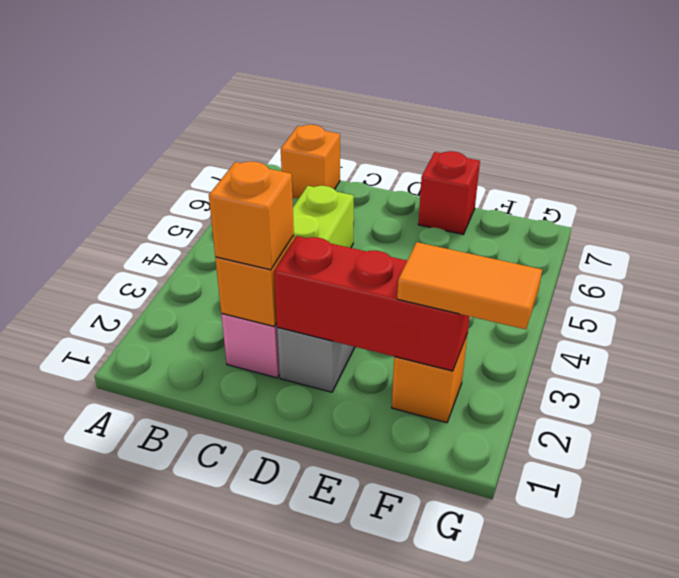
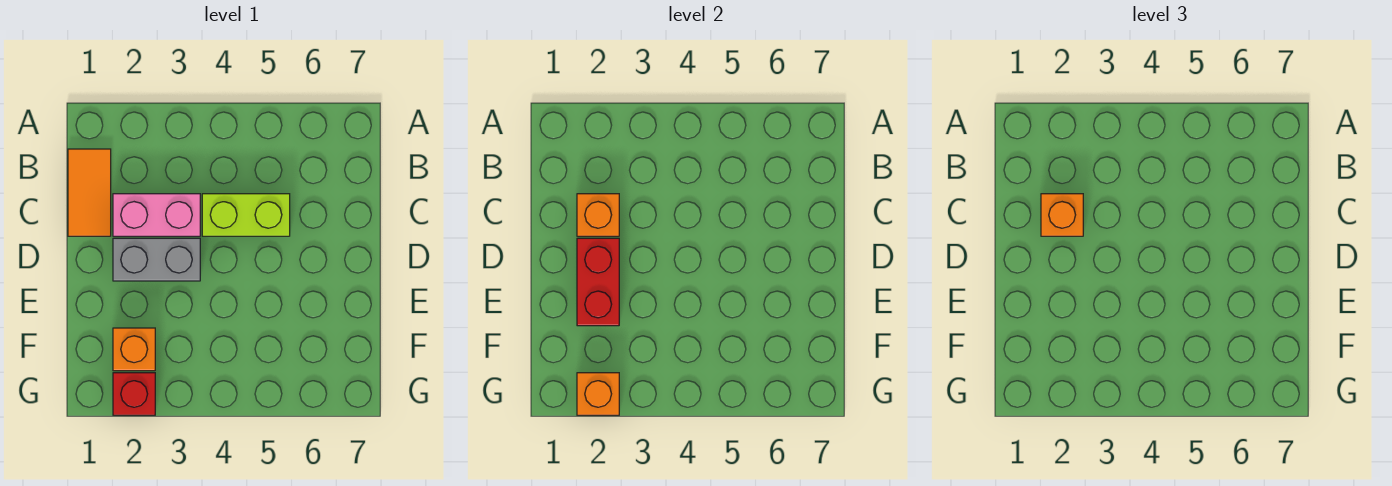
orange 1x1 brick [281,125,340,199] -> orange 1x1 brick moved to [577,373,619,415]
red 1x3 brick [274,236,470,371] -> red 1x2 brick [577,238,619,326]
red 1x1 brick [418,151,480,234] -> red 1x1 brick moved to [113,373,155,415]
orange 1x2 tile [397,242,542,329] -> orange 1x2 tile moved to [68,149,111,236]

